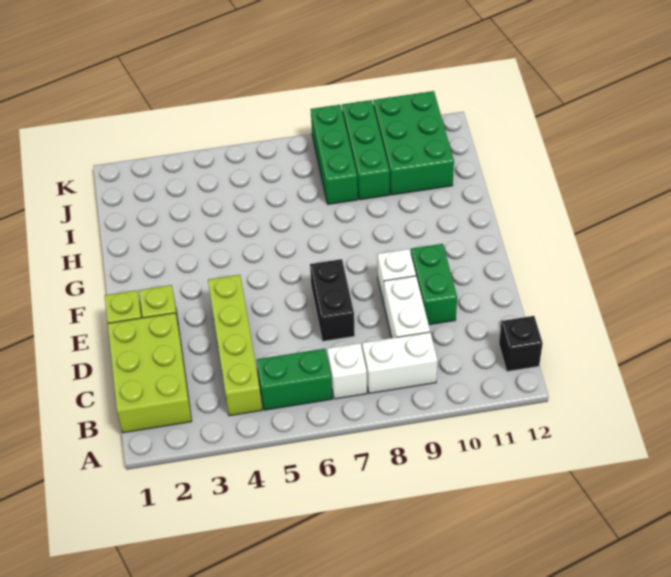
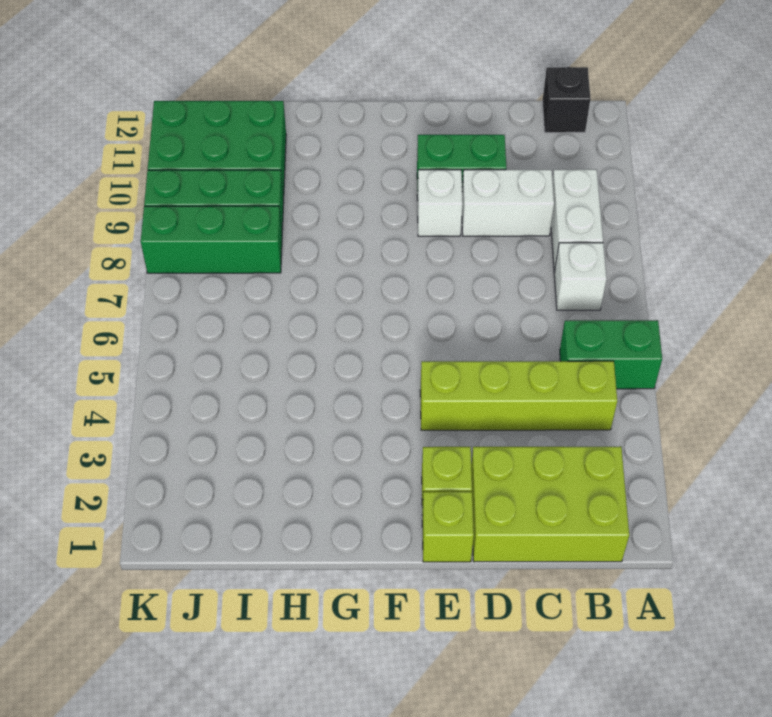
green 1x2 brick [257,349,332,410] -> green 1x2 brick turned to [560,320,662,389]
black 1x2 brick [310,259,355,341] -> none

